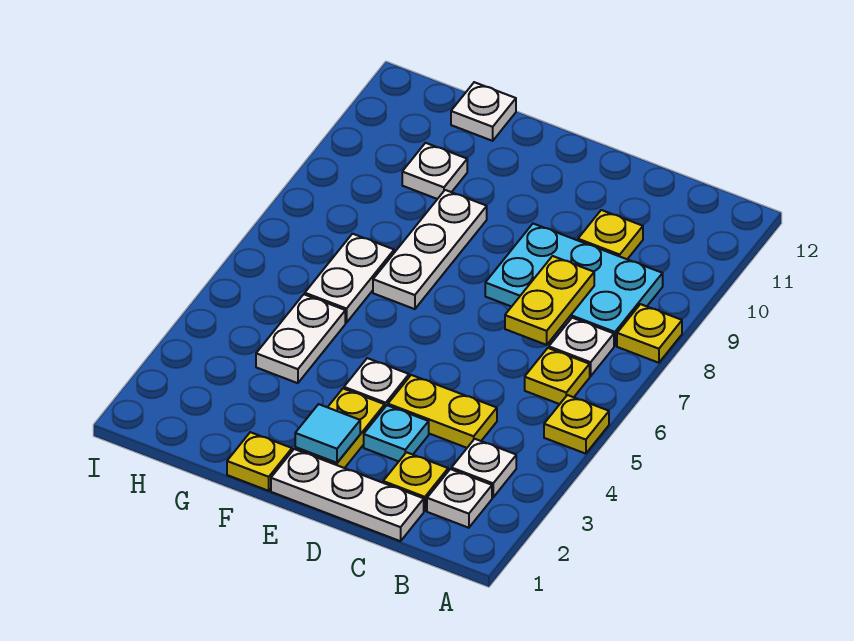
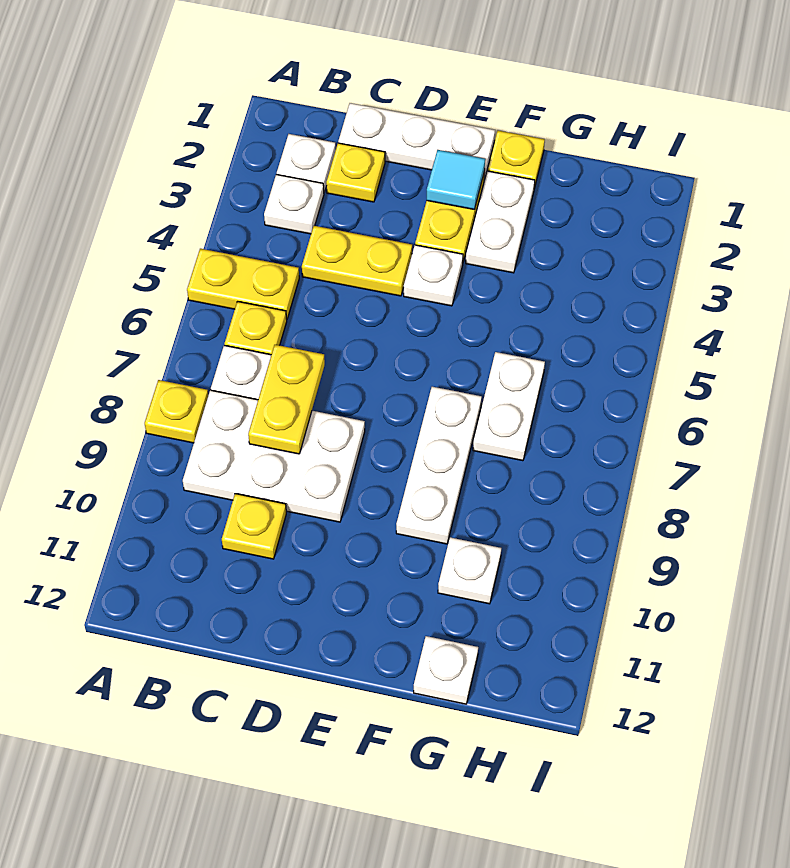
yellow 1x1 plate [544,395,609,454] -> yellow 1x2 plate [187,249,299,319]
cyan 2x3 plate [485,224,663,346] -> white 2x3 plate [183,390,365,522]
cyan 1x1 plate [364,405,429,461] -> none
white 1x2 plate [256,294,345,383] -> white 1x2 plate moved to [466,171,535,273]

